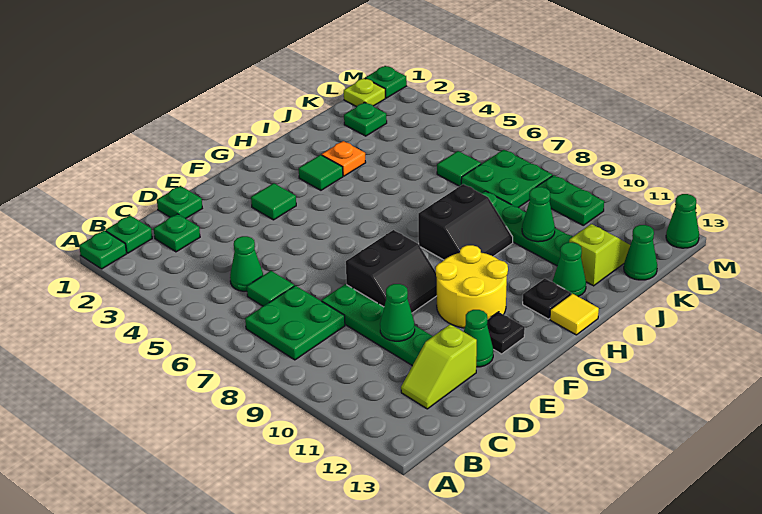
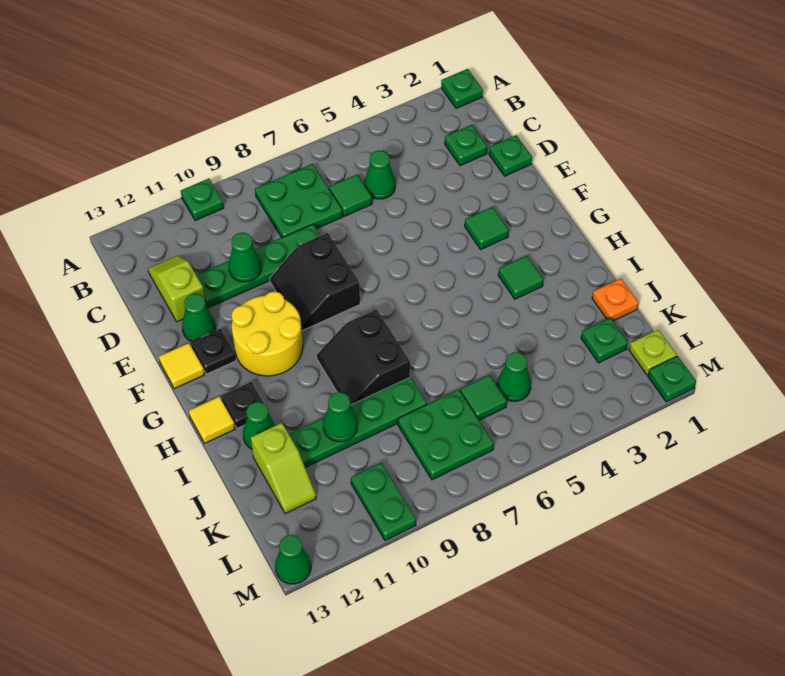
green 1x1 plate [106,215,152,253] -> green 1x1 plate moved to [181,179,224,221]
none -> yellow 1x1 tile [159,343,205,389]
orange 1x1 plate [322,141,366,176] -> orange 1x1 plate moved to [592,279,639,321]
green 1x1 cone [624,225,657,280] -> green 1x1 cone moved to [497,352,531,401]
green 1x2 plate [537,175,604,225] -> green 1x2 plate turned to [351,463,416,541]

